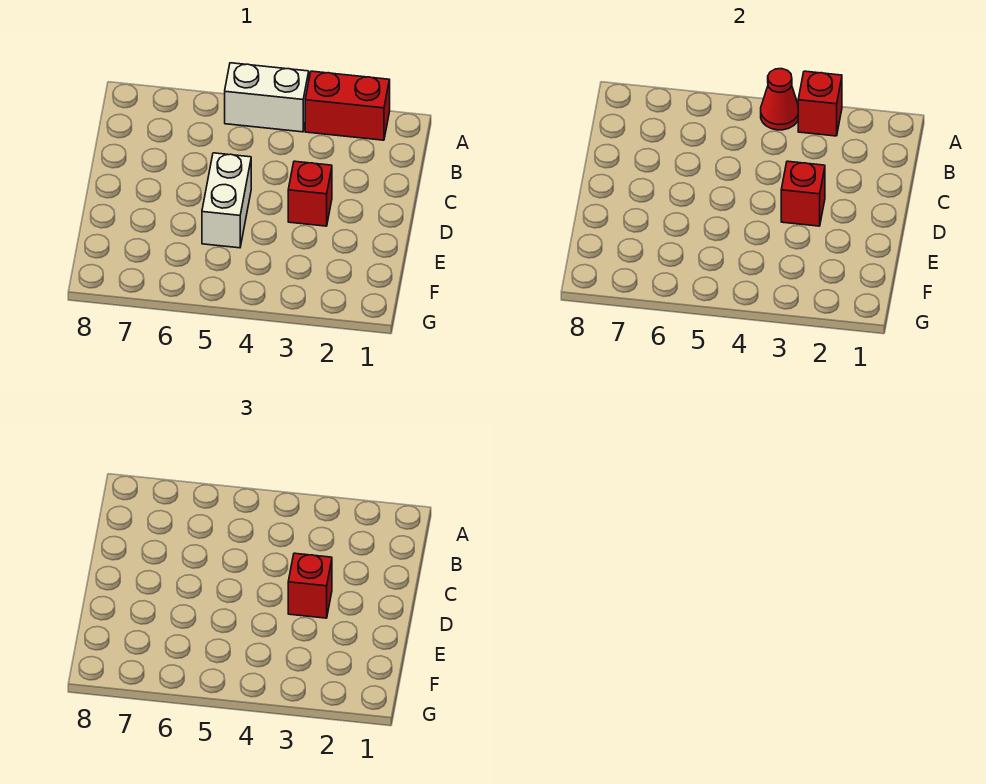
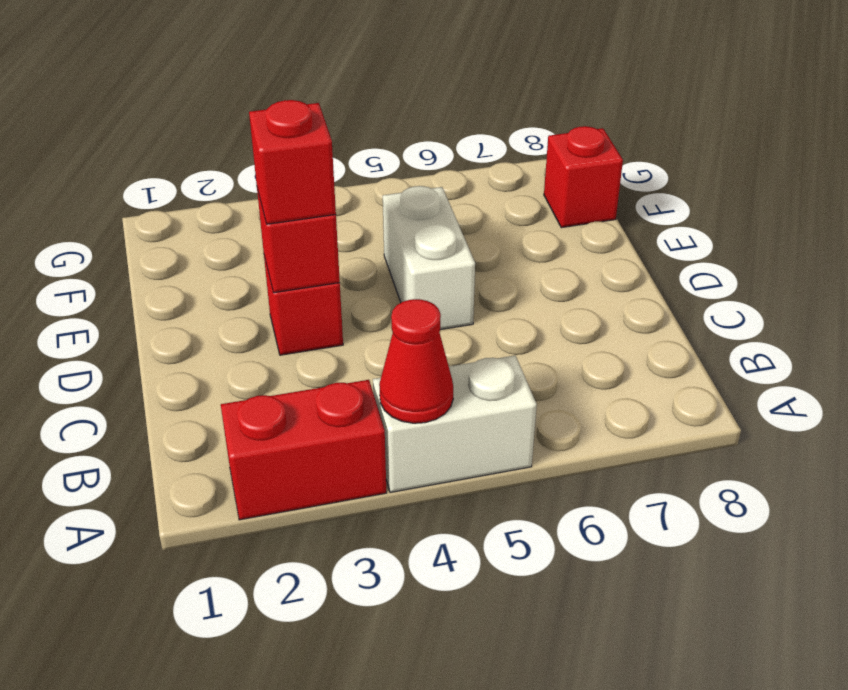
red 1x1 brick [798,71,842,136] -> red 1x1 brick moved to [544,126,623,228]

